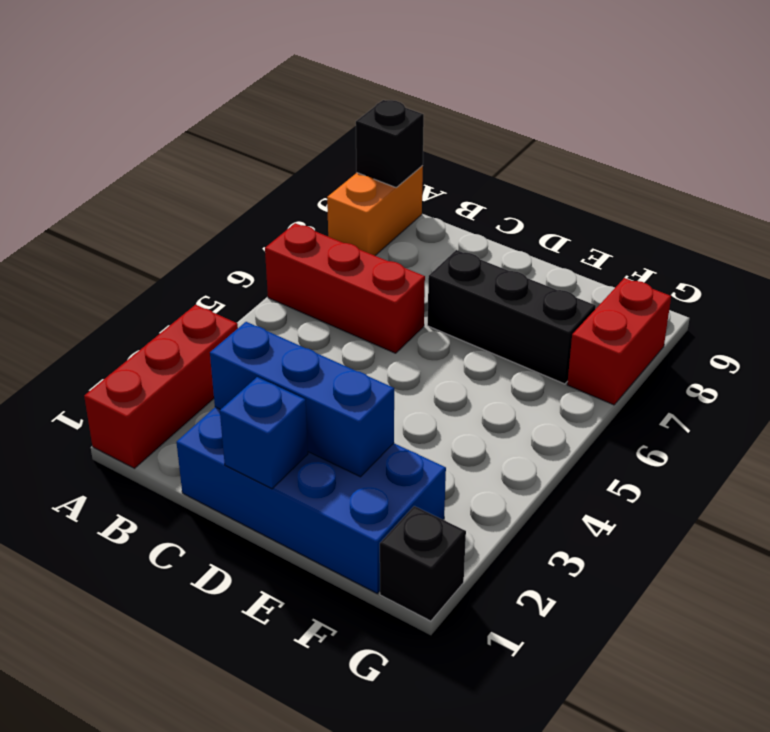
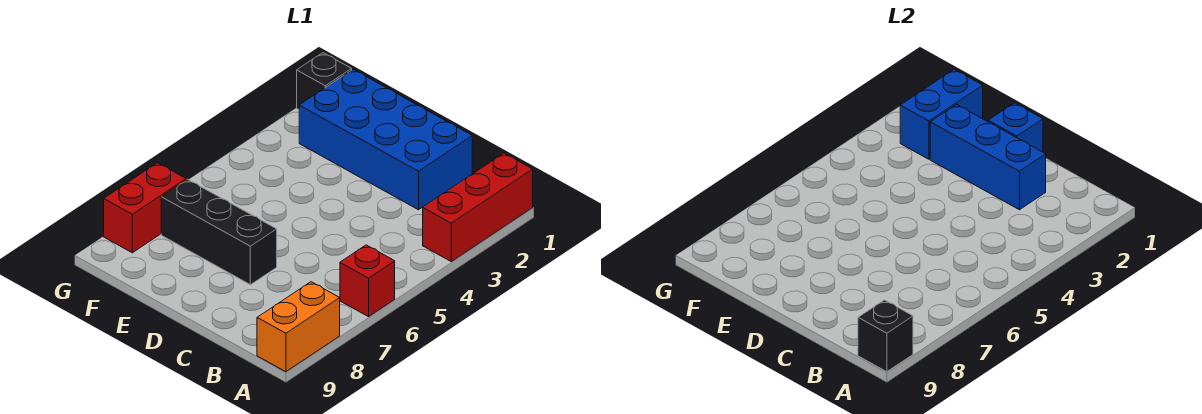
red 1x3 brick [265,223,425,353] -> red 1x1 brick [340,245,395,317]
none -> blue 1x2 brick [900,69,983,159]

